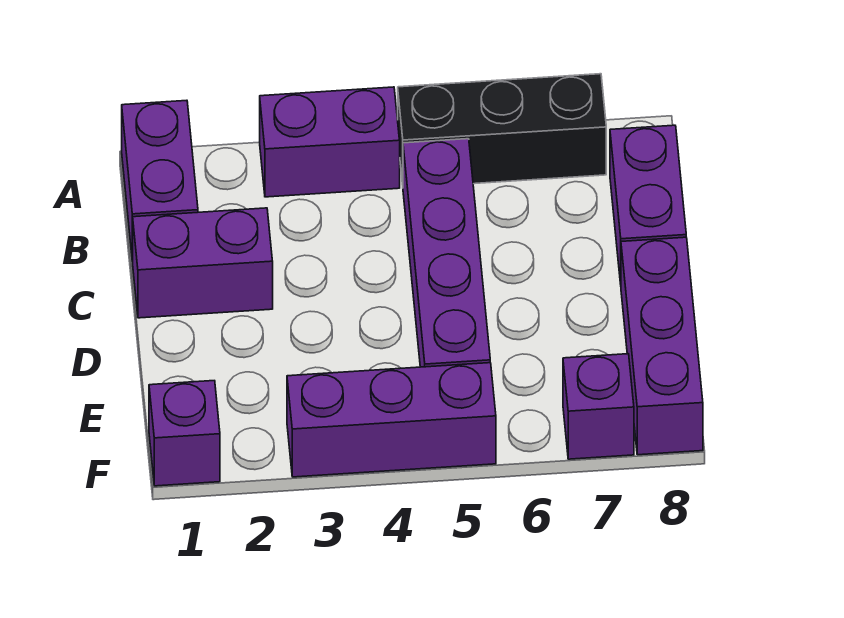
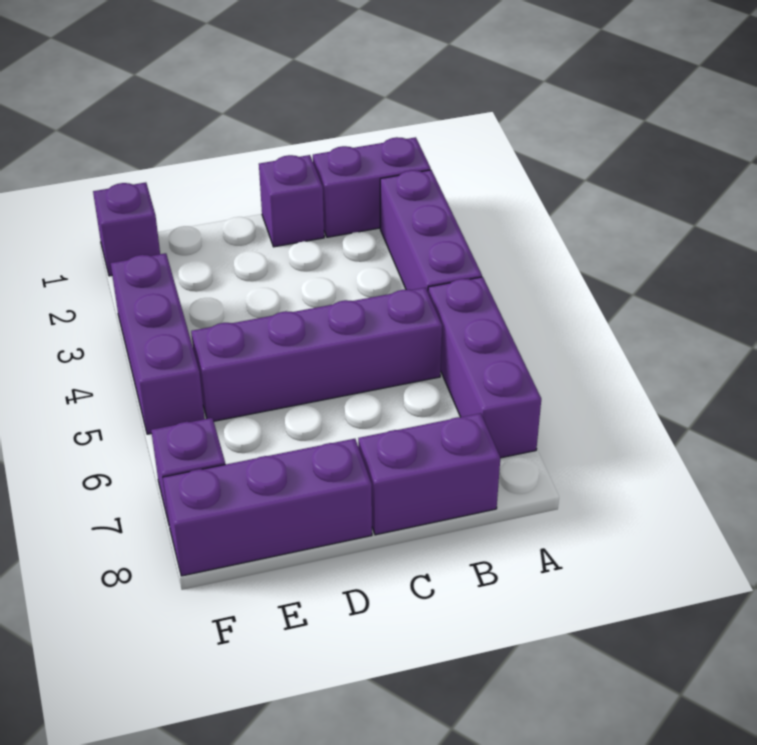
purple 1x2 brick [260,87,400,197] -> purple 1x3 brick [380,170,482,292]
black 1x3 brick [398,74,606,185] -> purple 1x3 brick [428,277,541,458]
purple 1x2 brick [133,208,273,318] -> purple 1x1 brick [259,155,324,247]

